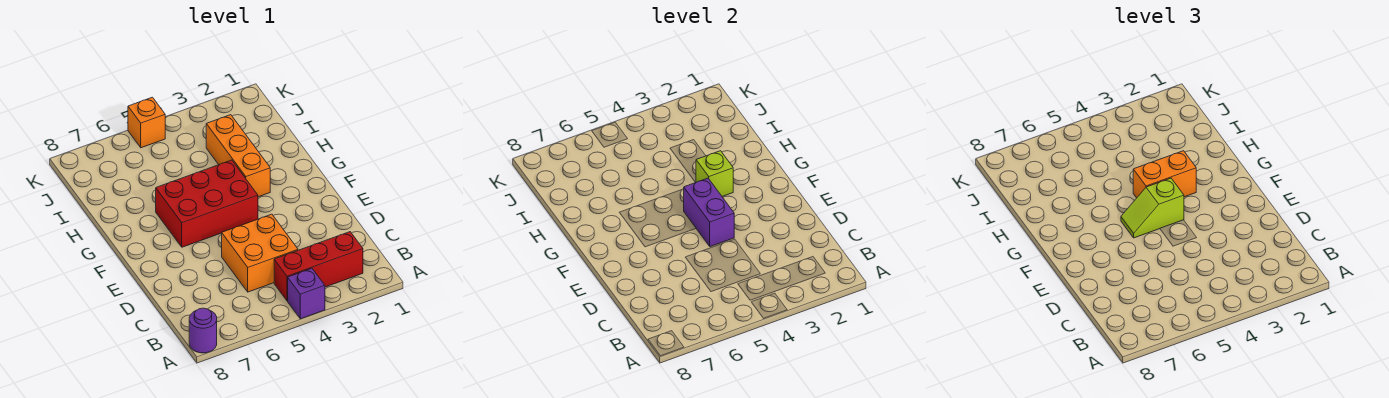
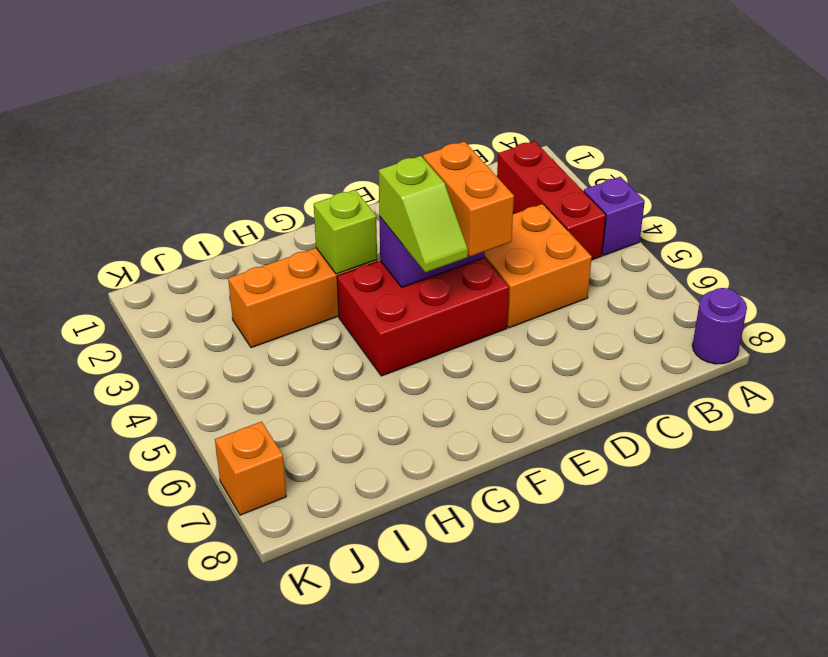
red 2x3 brick [156,160,258,247] -> red 2x3 brick turned to [337,258,509,376]
orange 1x2 brick [1133,151,1196,198] -> orange 1x2 brick moved to [423,141,514,256]
orange 1x1 brick [128,97,165,148] -> orange 1x1 brick moved to [215,422,286,515]

